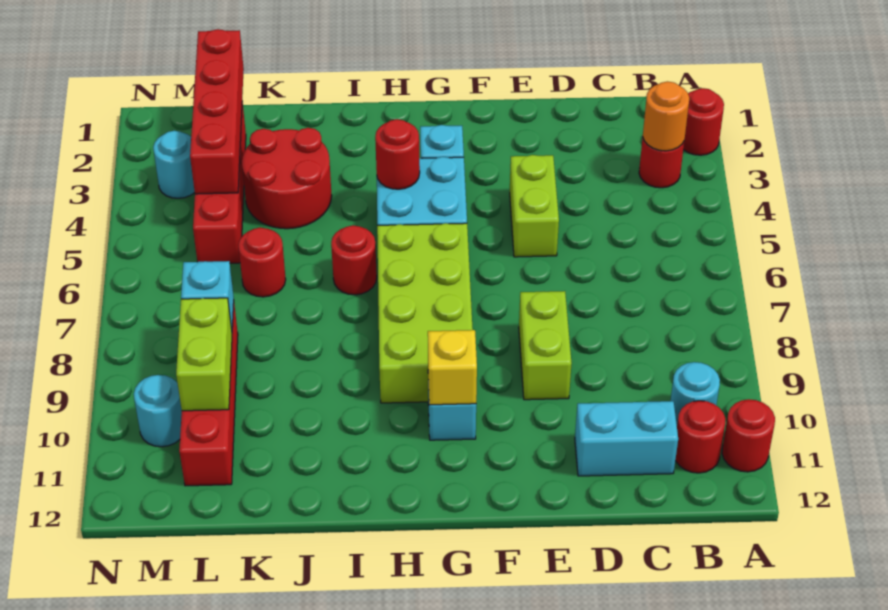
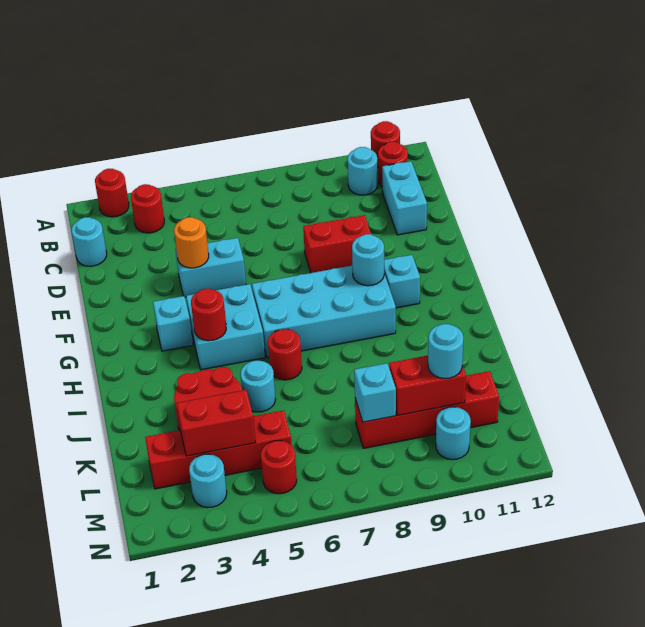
orange 1x1 round brick [643,81,689,151] -> orange 1x1 round brick moved to [174,217,209,268]
none -> cyan 1x1 round brick [72,217,107,266]
lime 1x2 brick [510,155,559,257] -> cyan 1x2 brick [175,238,246,297]
lime 1x2 brick [519,291,572,400] -> red 1x2 brick [303,215,371,273]
lime 2x4 brick [377,223,473,403] -> cyan 2x4 brick [252,266,396,357]
none -> cyan 1x1 round brick [352,234,384,286]
yellow 1x1 brick [428,330,477,405] -> none
none -> cyan 1x1 round brick [241,361,275,412]
red 1x1 round brick [238,228,286,297] -> red 1x1 round brick moved to [261,440,297,494]
red 1x4 brick [190,29,244,194] -> red 1x2 brick [177,390,256,456]
lime 1x2 brick [176,298,232,411] -> red 1x2 brick [389,356,466,415]
none -> cyan 1x1 round brick [428,324,463,379]

